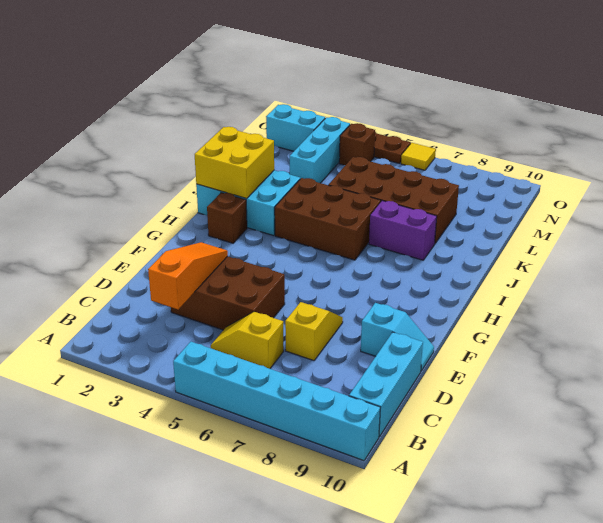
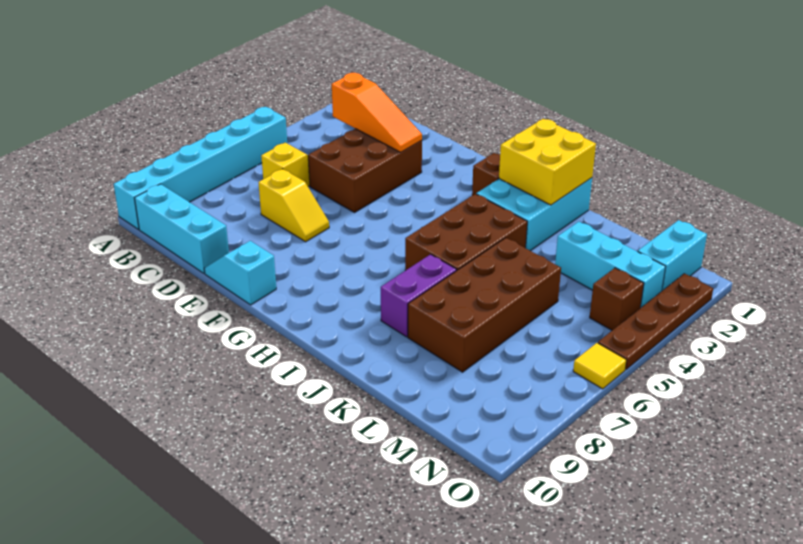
cyan 1x2 slope [361,303,434,371] -> cyan 1x2 slope turned to [204,241,276,305]

